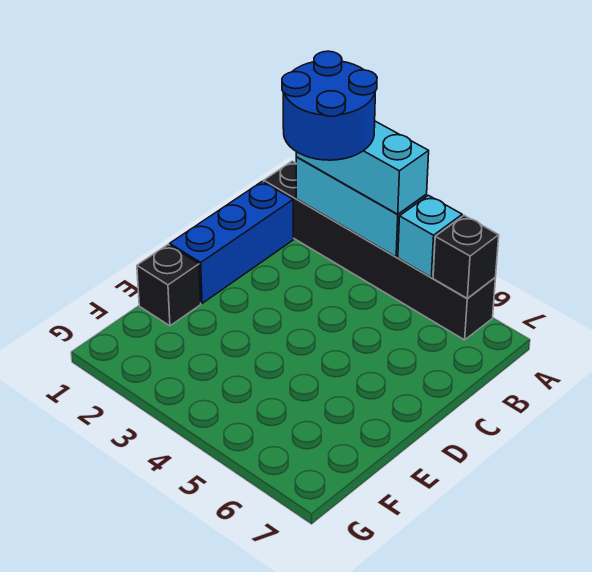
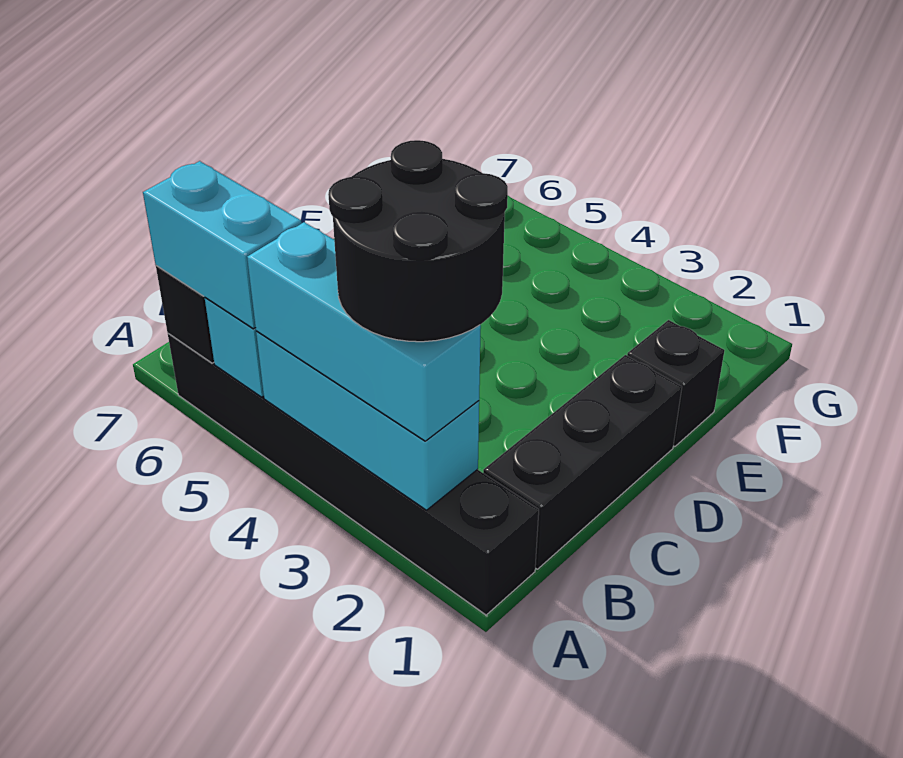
blue 2x2 round brick [282,51,377,160] -> black 2x2 round brick [328,140,508,342]
none -> cyan 1x2 brick [143,161,302,329]
blue 1x3 brick [170,181,293,303] -> black 1x3 brick [483,355,682,569]

